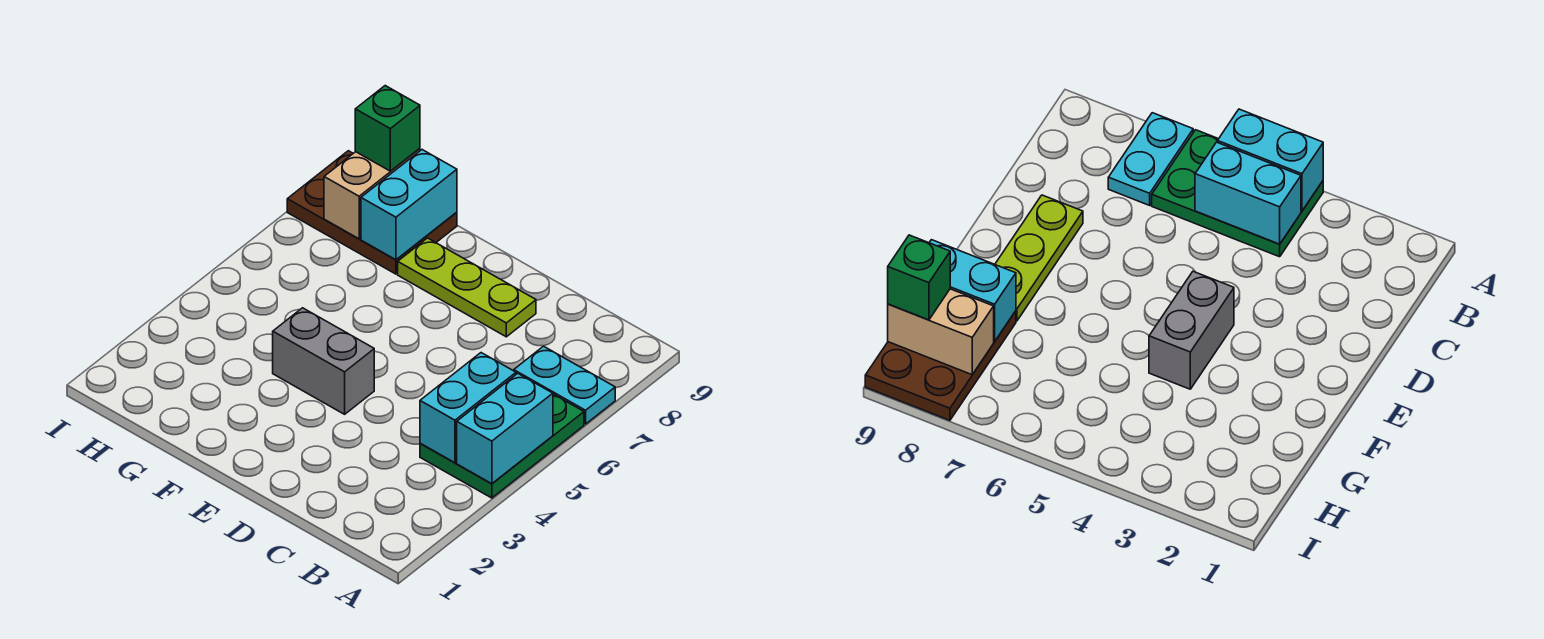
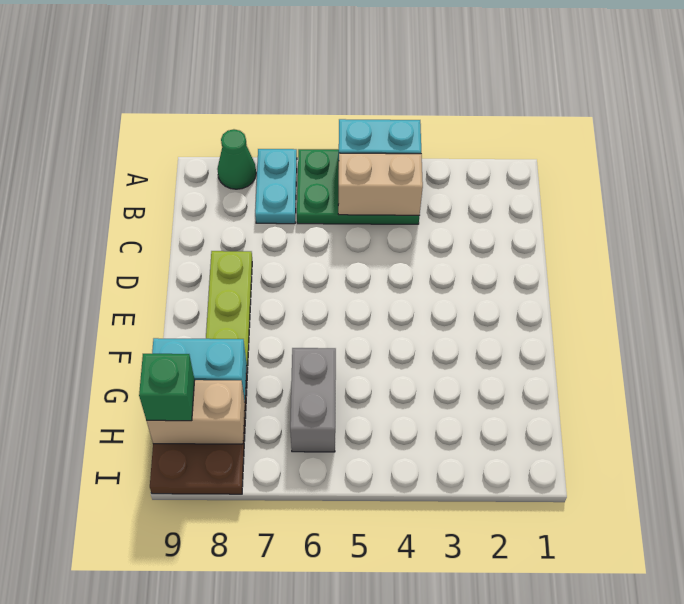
none -> green 1x1 cone [217,129,256,189]
cyan 1x2 brick [420,353,516,463] -> tan 1x2 brick [338,153,423,215]
grey 1x2 brick [273,308,374,414] -> grey 1x2 brick moved to [290,348,336,452]

